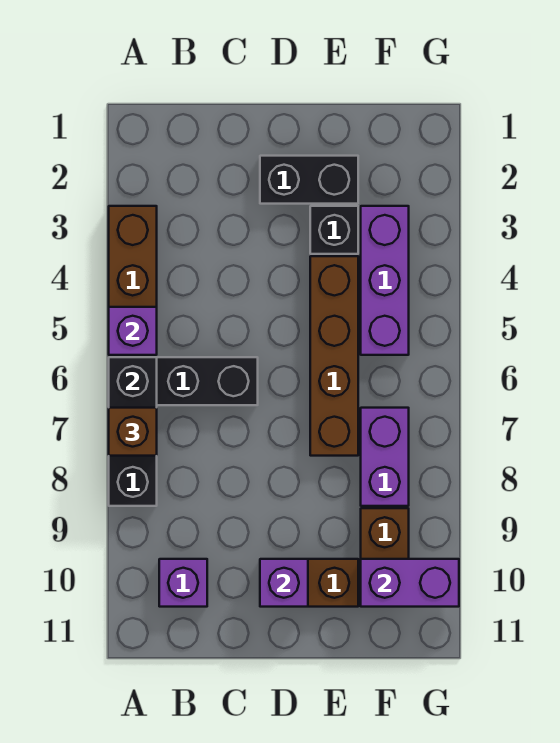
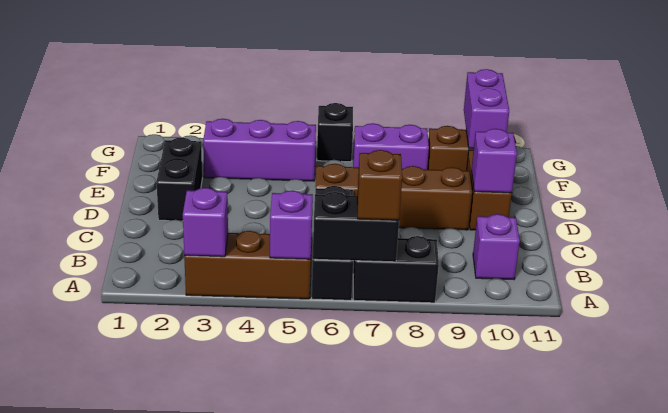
none -> purple 1x1 brick [183,188,228,257]
black 1x1 brick [310,206,358,254] -> black 1x1 brick moved to [317,103,353,162]
brown 1x4 brick [310,256,358,456] -> brown 1x4 brick moved to [315,164,472,230]

